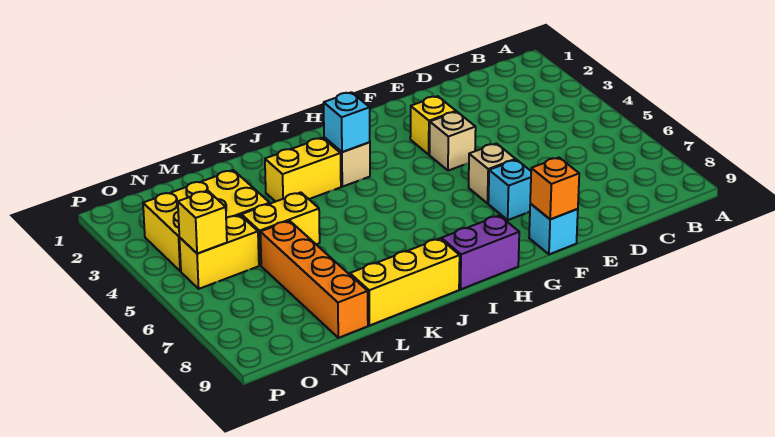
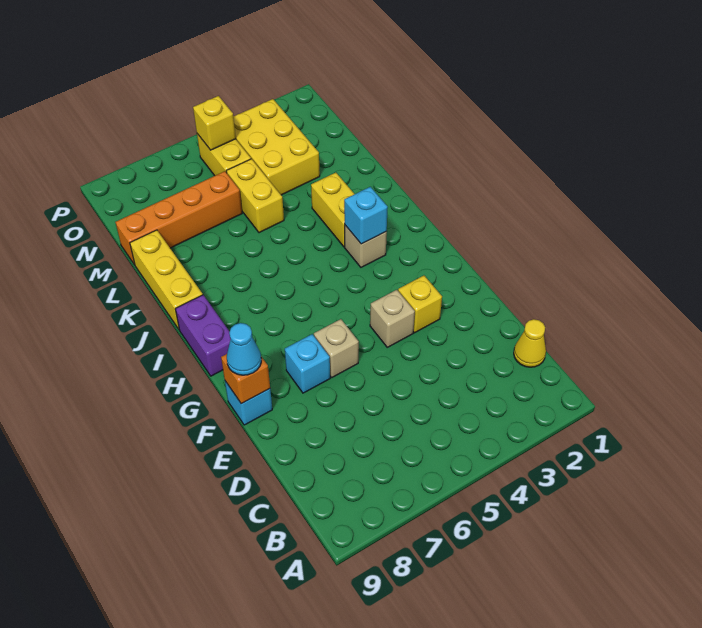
none -> yellow 1x1 cone [514,319,546,367]
none -> cyan 1x1 cone [227,323,261,375]

